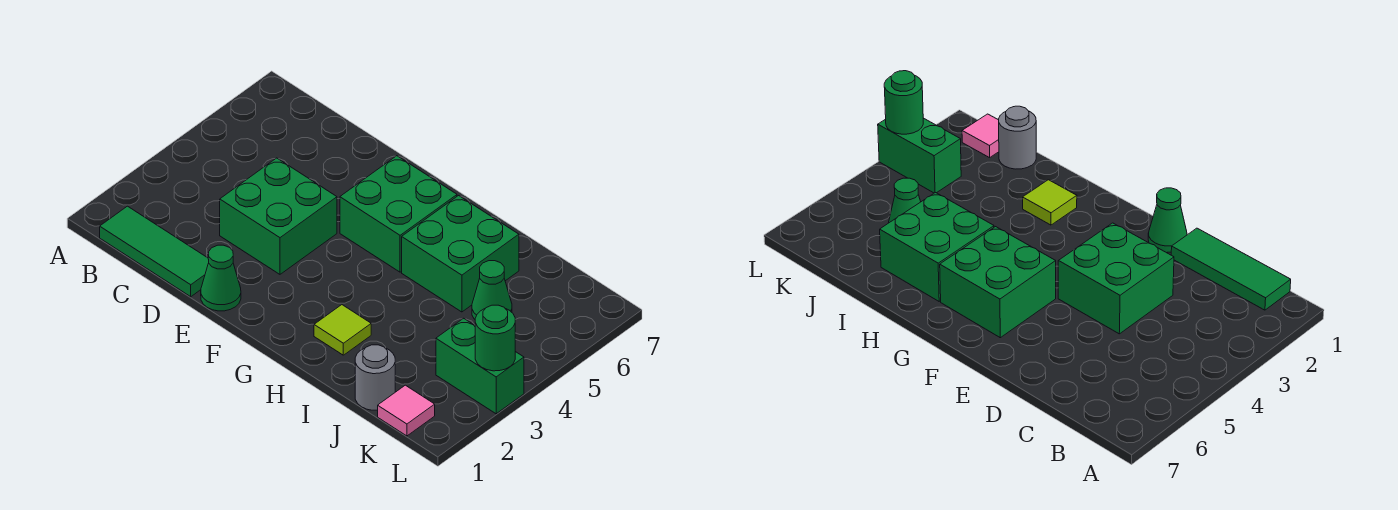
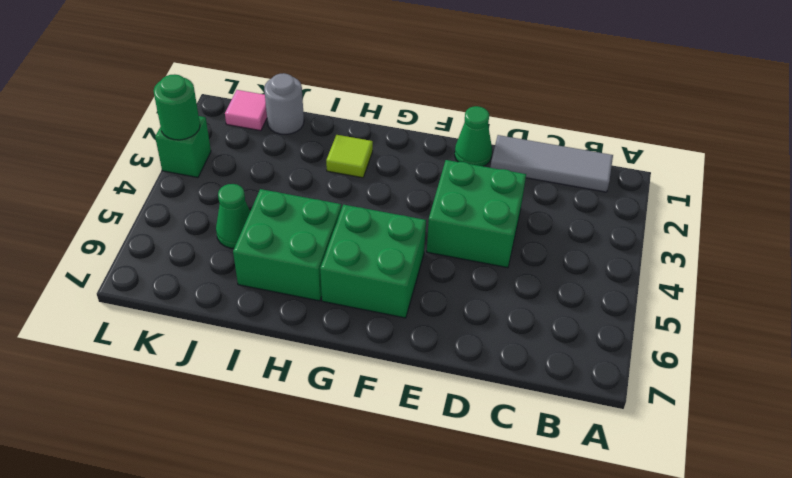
green 1x3 tile [100,206,209,297] -> grey 1x3 tile [490,135,613,192]
green 1x2 brick [436,318,524,414] -> green 1x1 brick [155,116,211,177]

